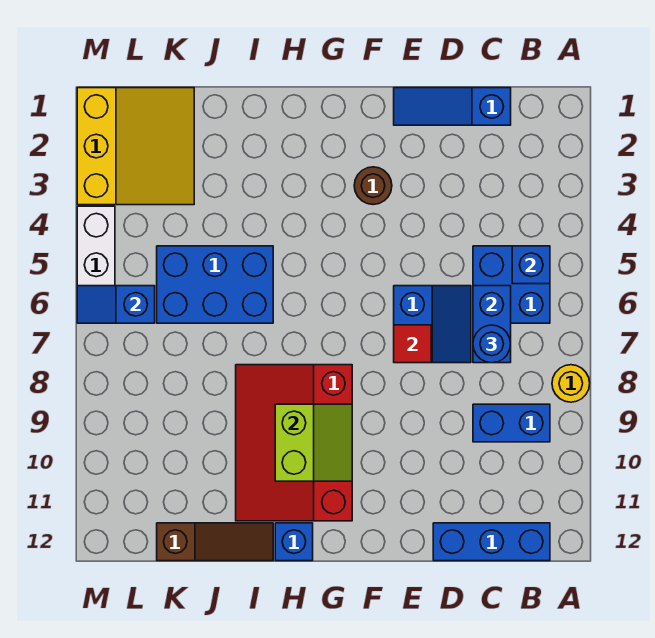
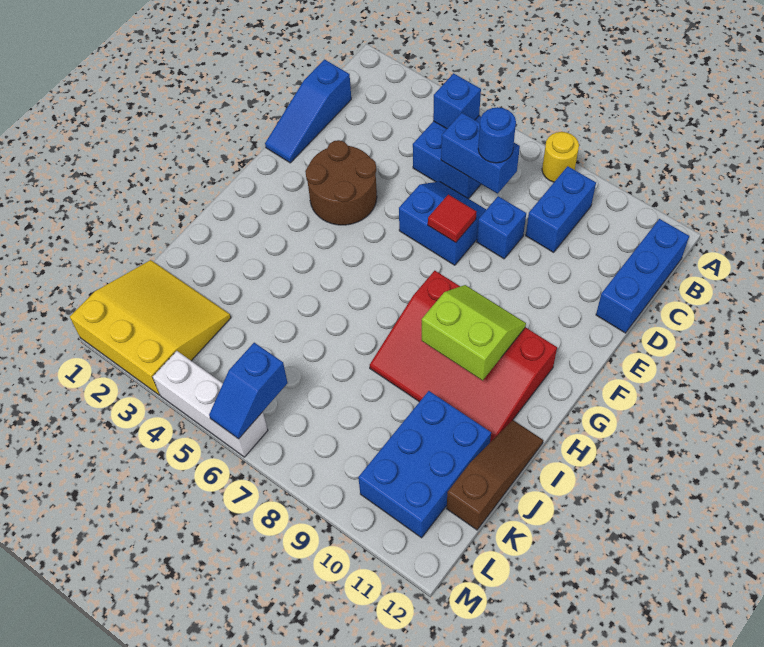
brown 1x1 round brick [354,167,392,205] -> brown 2x2 round brick [305,140,377,225]
blue 1x1 brick [275,523,313,561] -> blue 1x1 brick moved to [477,196,526,259]
blue 2x3 brick [157,246,273,323] -> blue 2x3 brick moved to [358,391,491,538]

